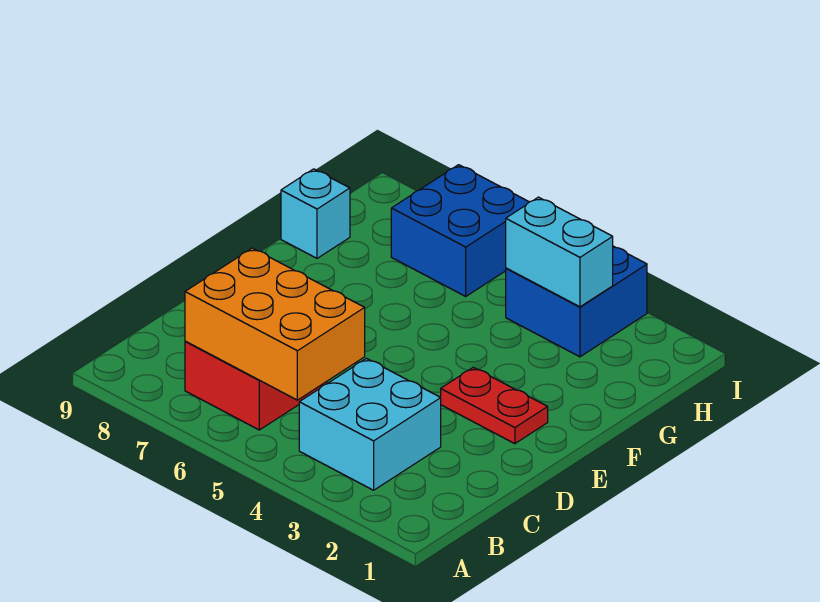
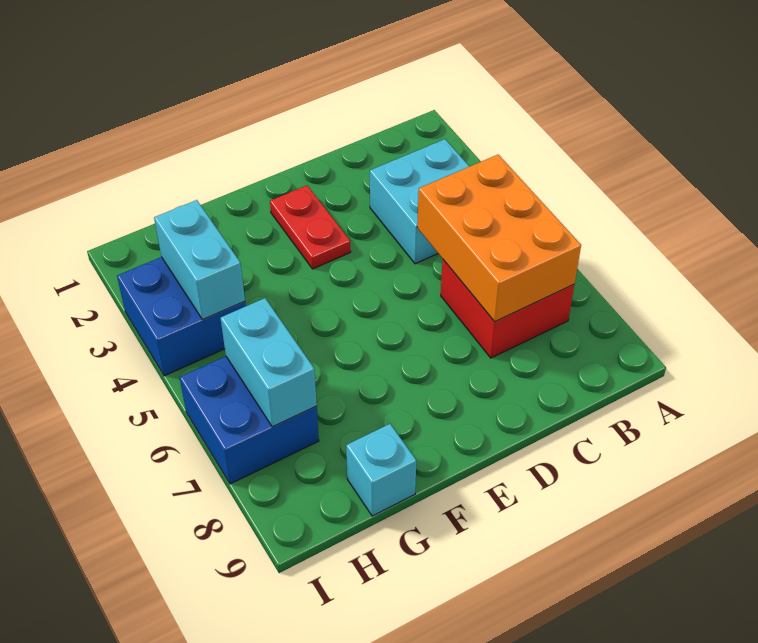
none -> cyan 1x2 brick [220,298,317,427]

